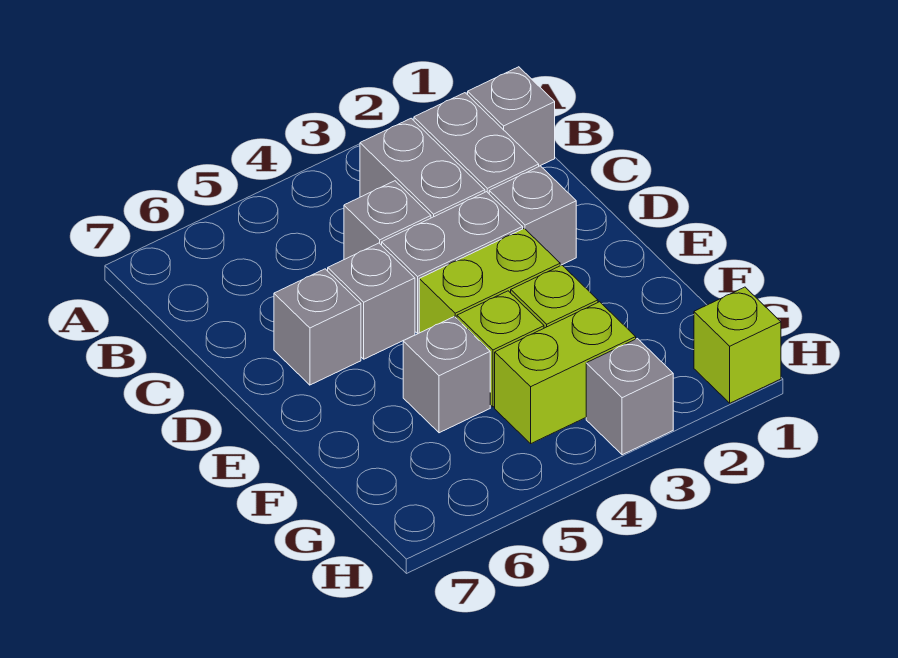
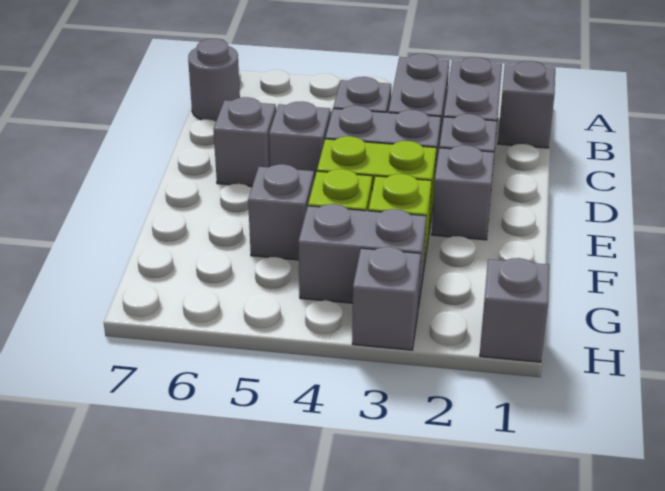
none -> grey 1x1 round brick [188,39,240,121]
none -> grey 1x1 brick [432,145,494,240]
lime 1x2 brick [495,302,636,443] -> grey 1x2 brick [298,204,426,308]
lime 1x1 brick [694,287,781,403] -> grey 1x1 brick [480,258,549,362]

